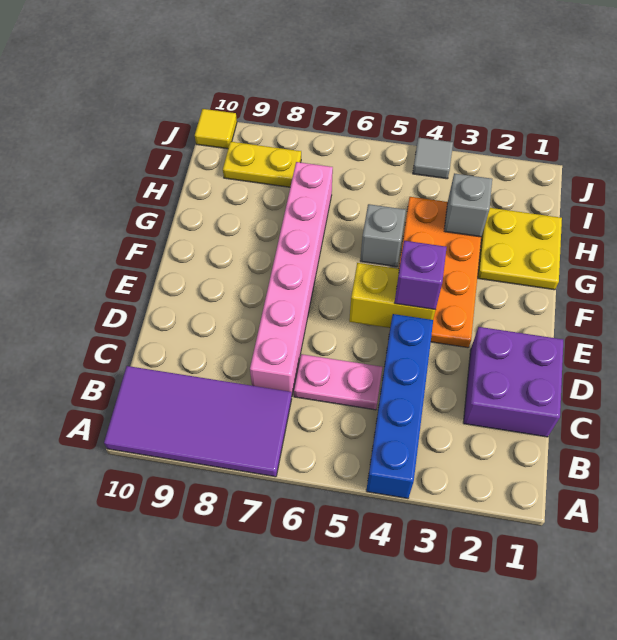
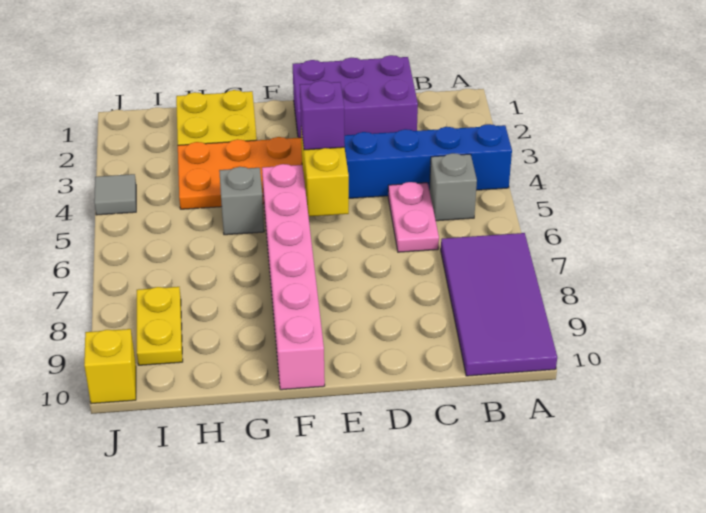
purple 2x2 brick [463,327,563,437] -> purple 2x3 brick [293,55,418,138]
pink 1x6 brick [250,162,333,395] -> pink 1x6 brick turned to [262,164,325,390]
grey 1x1 brick [444,173,492,237] -> grey 1x1 brick moved to [429,153,477,221]
yellow 1x1 tile [195,109,237,149] -> yellow 1x1 brick [84,329,136,404]

